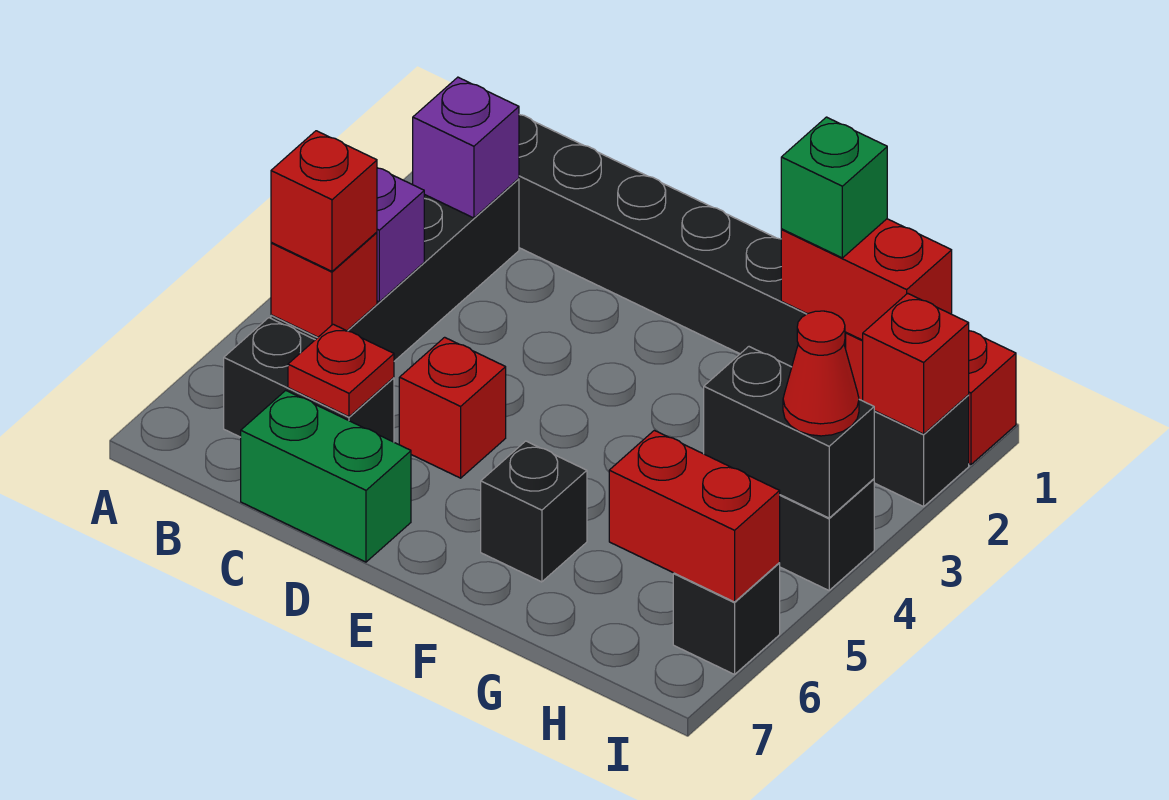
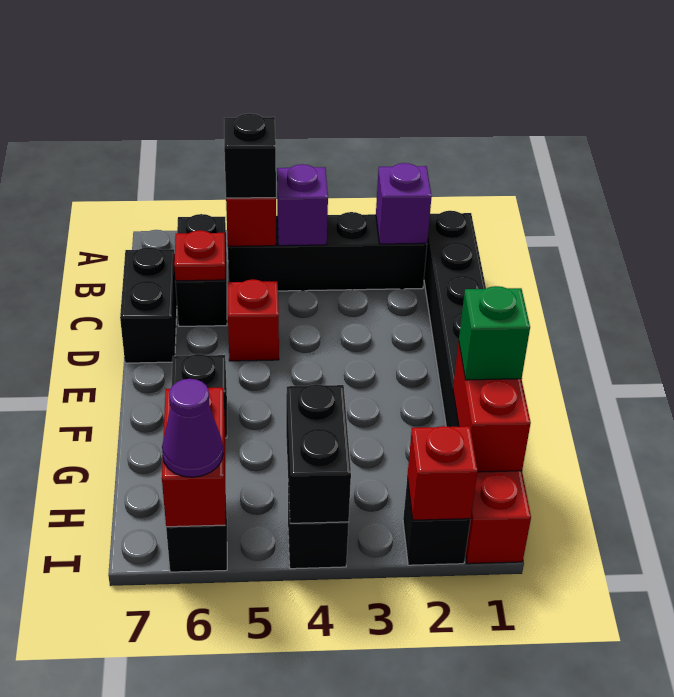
red 1x1 brick [271,131,377,271] -> black 1x1 brick [224,113,276,198]
green 1x2 brick [241,390,411,562] -> black 1x2 brick [120,247,177,363]
red 1x1 cone [783,311,859,436] -> none
none -> purple 1x1 cone [162,379,223,477]

